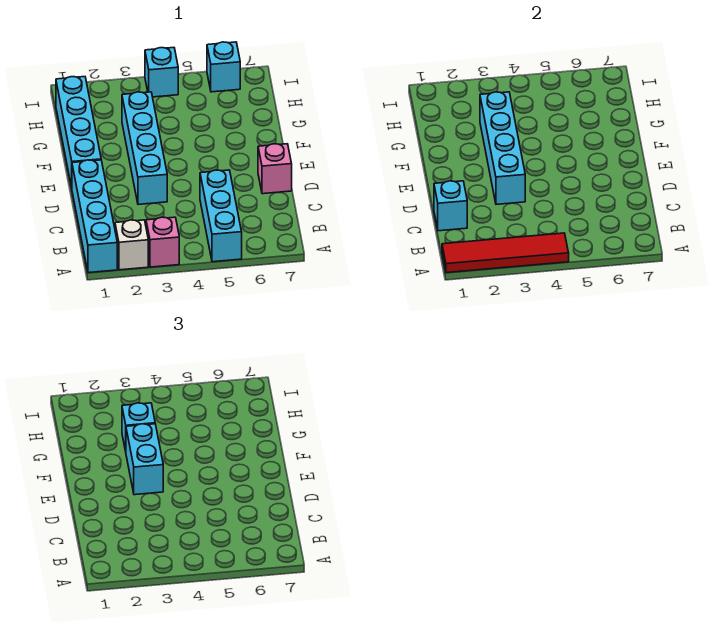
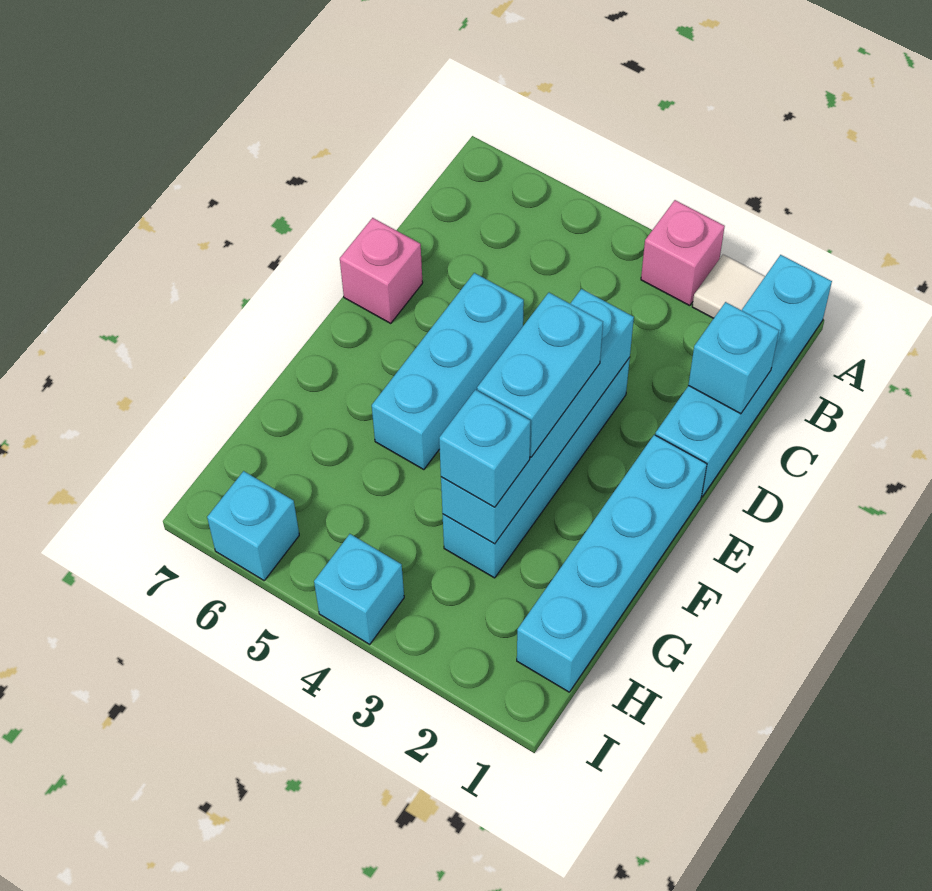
red 1x4 tile [442,233,569,273] -> none
white 1x1 brick [115,220,148,270] -> white 1x1 tile [692,255,765,318]
cyan 1x3 brick [200,170,242,262] -> cyan 1x3 brick moved to [372,273,524,470]

